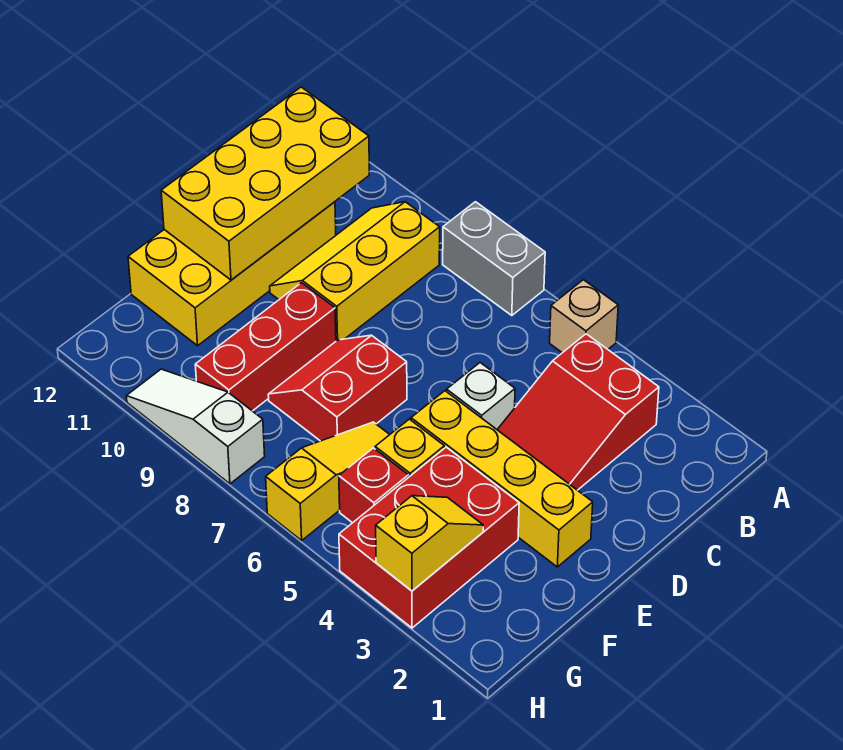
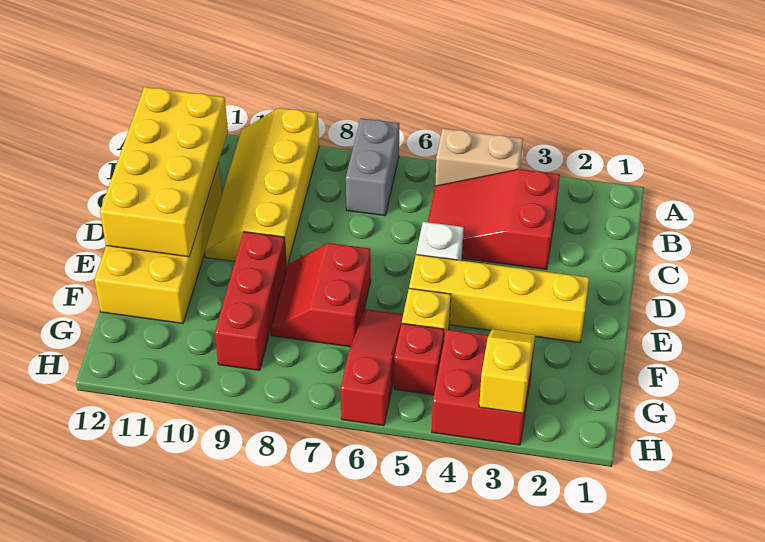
tan 1x1 brick [550,280,618,353] -> tan 1x2 brick [435,129,523,186]
grey 1x2 brick [443,202,545,316] -> grey 1x2 brick turned to [346,118,399,216]
red 2x3 slope [497,334,659,490] -> red 2x3 slope turned to [428,169,560,270]
yellow 2x3 slope [270,202,440,341] -> yellow 2x4 slope [205,108,319,268]
red 2x3 brick [339,447,519,628] -> red 2x2 brick [432,330,534,445]
yellow 1x3 slope [266,422,390,540] -> red 1x3 slope [341,309,403,426]
white 1x3 slope [126,369,265,484] -> none

